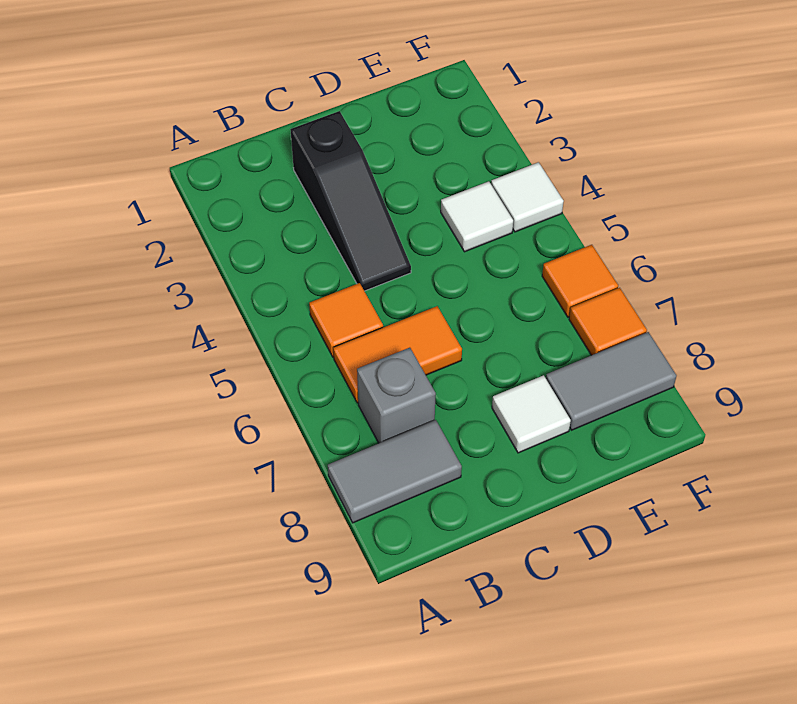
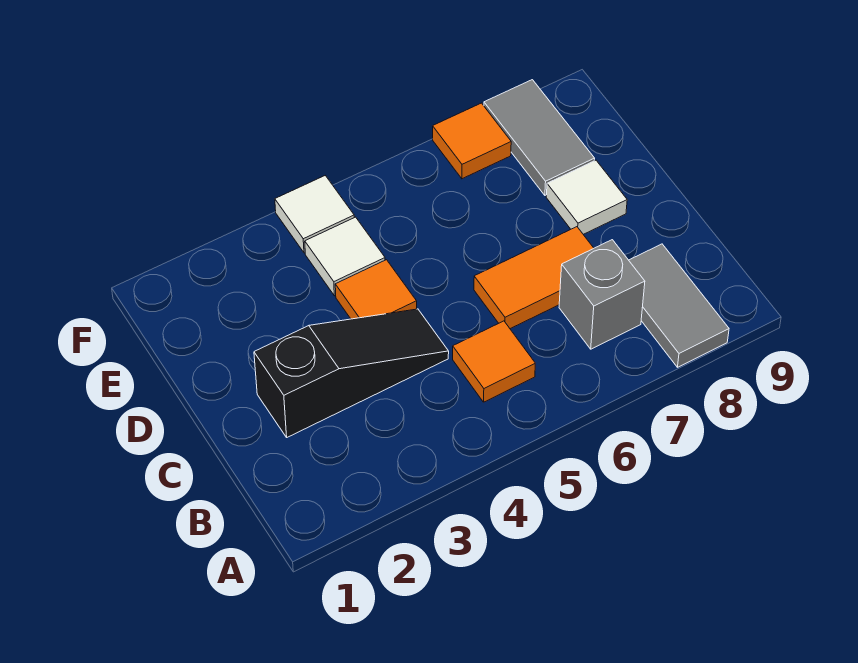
orange 1x2 tile [333,306,462,403] -> orange 1x2 tile turned to [474,227,594,329]
orange 1x1 tile [542,245,618,317] -> orange 1x1 tile moved to [335,260,417,319]

